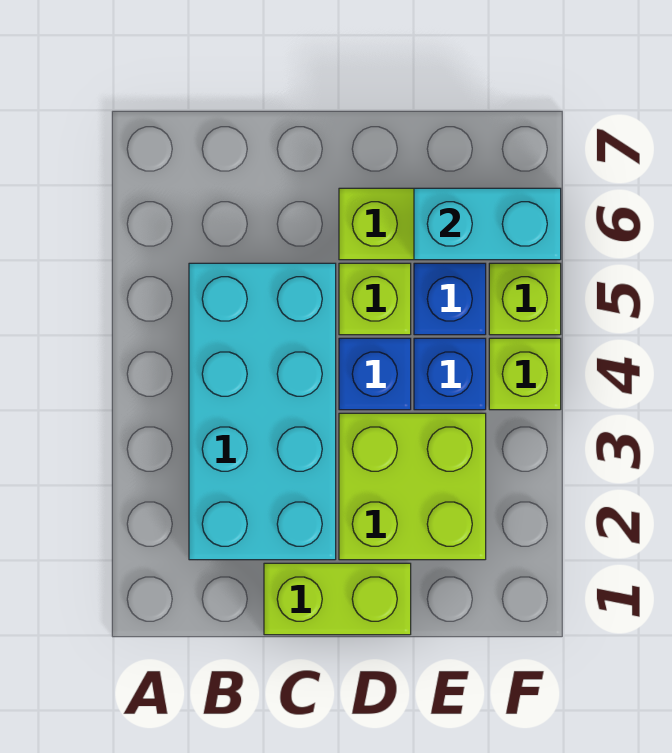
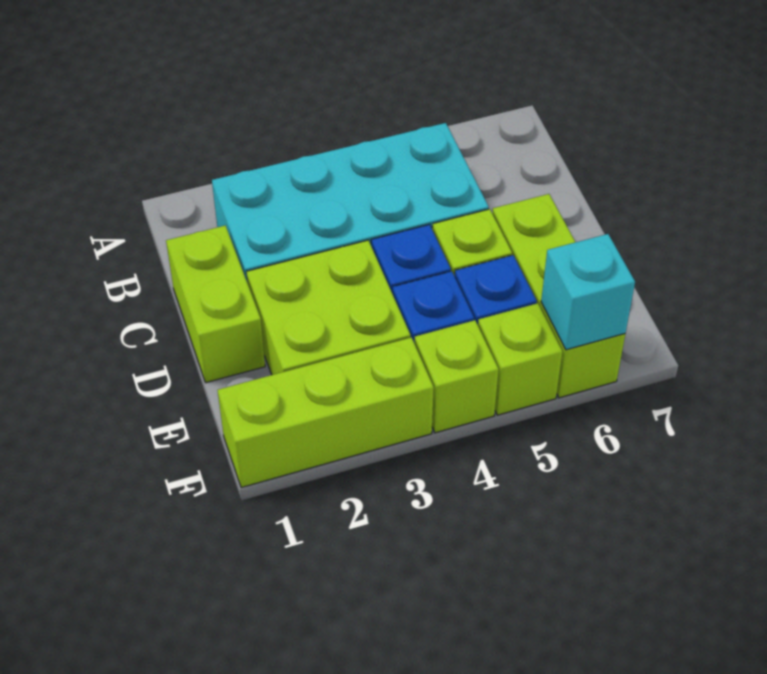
cyan 1x2 brick [414,188,561,260] -> cyan 1x1 brick [541,234,635,350]
none -> lime 1x3 brick [218,337,434,488]

